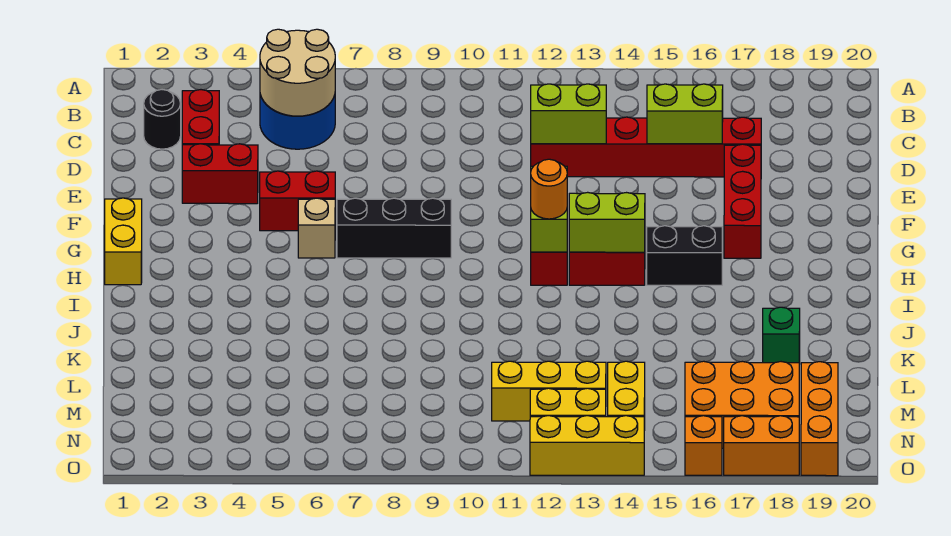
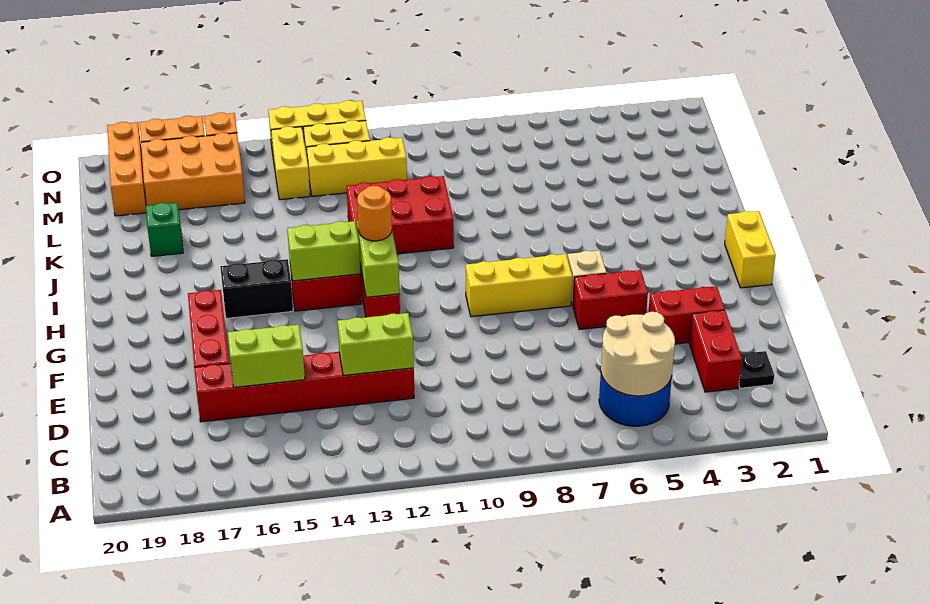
black 1x1 round brick [144,90,181,149] -> black 1x1 plate [739,351,774,388]
black 1x3 brick [337,198,451,258] -> yellow 1x3 brick [466,254,572,317]
none -> red 2x3 brick [347,176,454,254]

